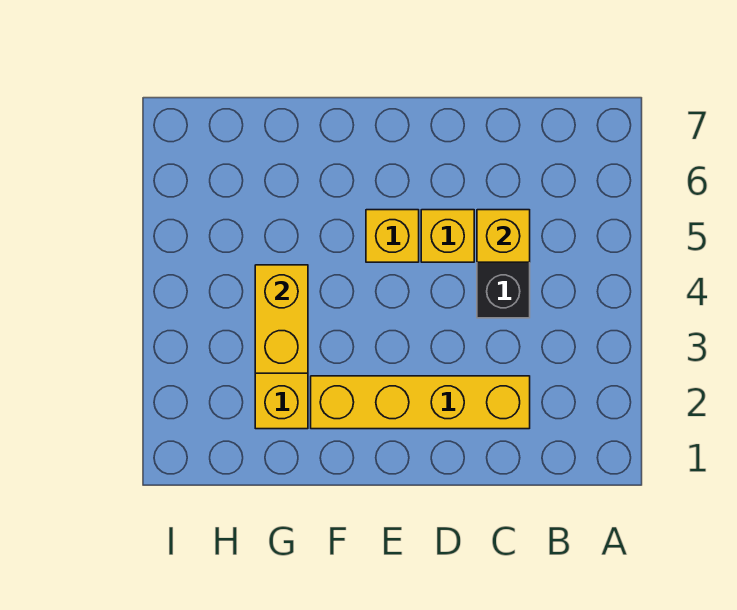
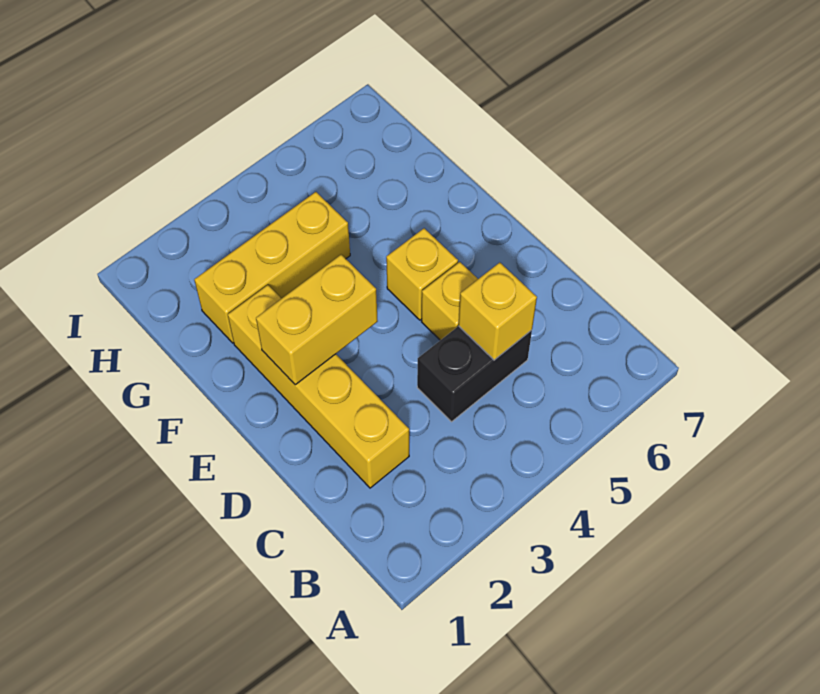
yellow 1x2 brick [255,265,308,373] -> yellow 1x2 brick moved to [256,255,378,385]

